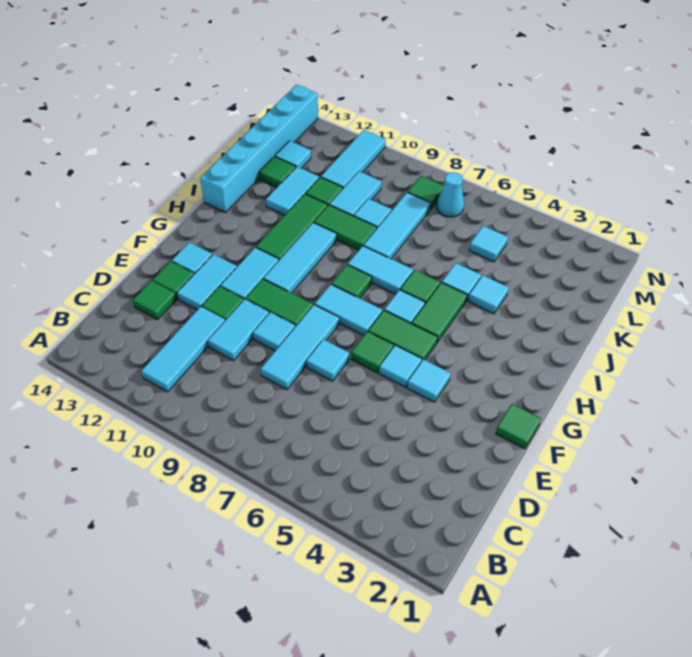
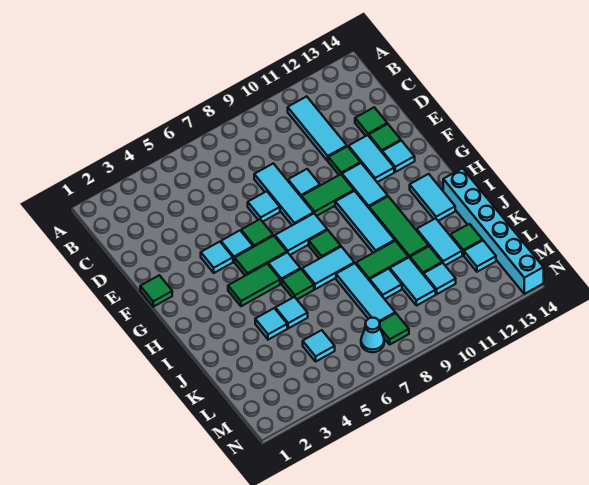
cyan 1x2 tile [208,299,269,361] -> cyan 1x2 tile moved to [410,174,455,221]
green 1x2 tile [412,283,467,342] -> green 1x2 tile turned to [228,264,280,306]
cyan 1x3 tile [321,130,386,188] -> cyan 1x1 tile [424,263,456,294]

